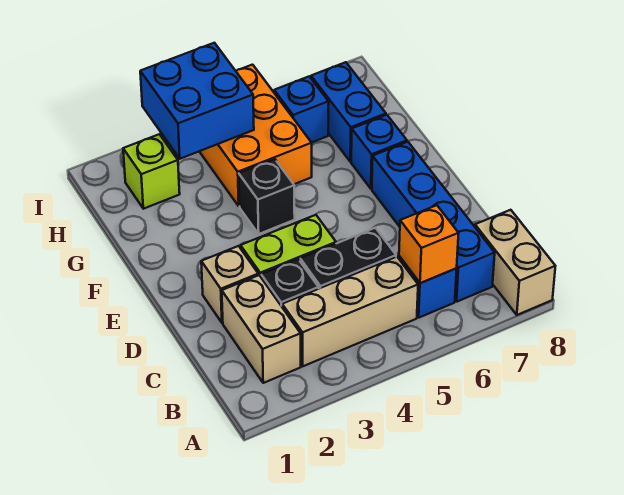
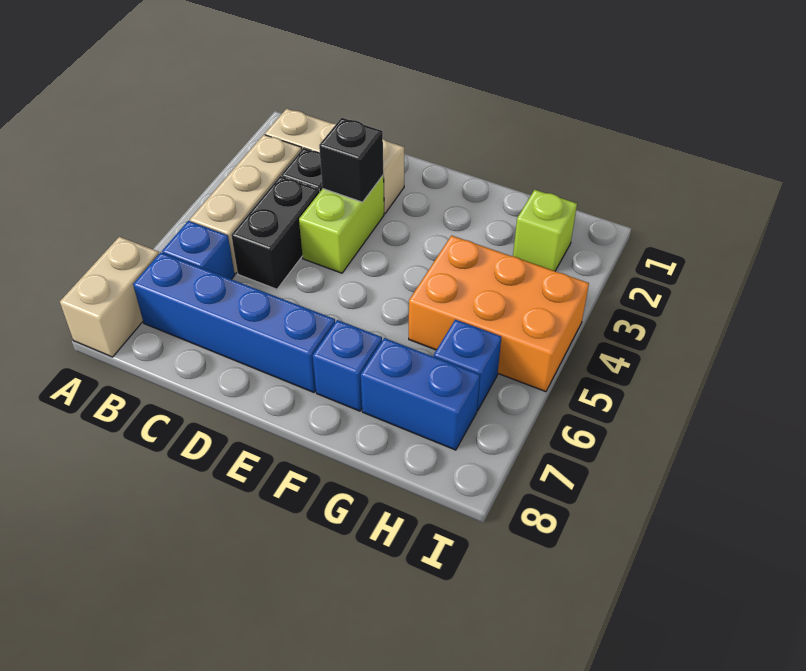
tan 1x2 brick [475,210,555,315] -> tan 1x2 brick turned to [60,237,159,357]
orange 1x1 brick [399,205,459,283] -> none
black 1x1 brick [239,159,295,234] -> black 1x1 brick moved to [319,118,383,202]
blue 2x2 brick [140,43,254,159] -> none

